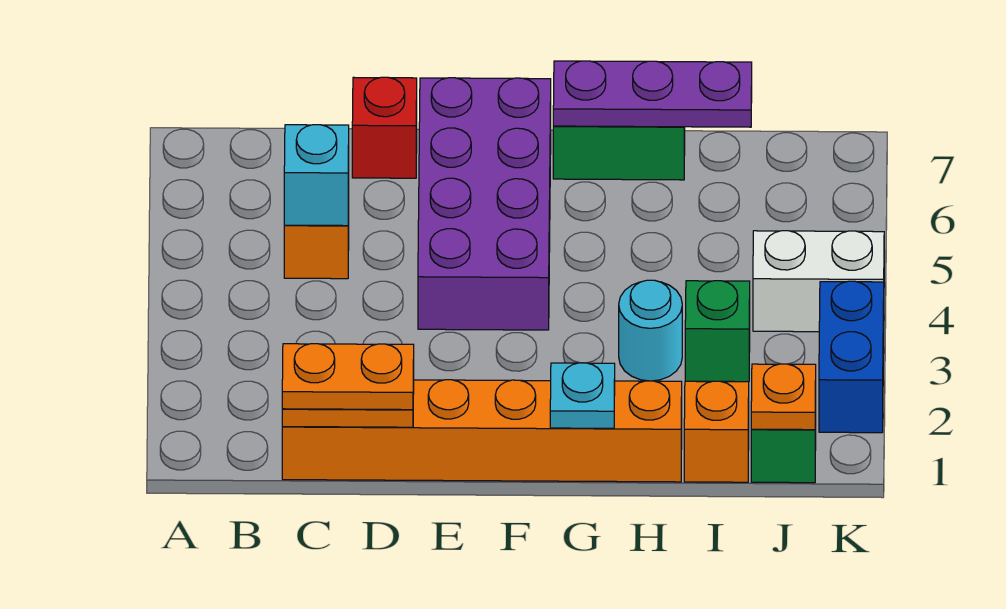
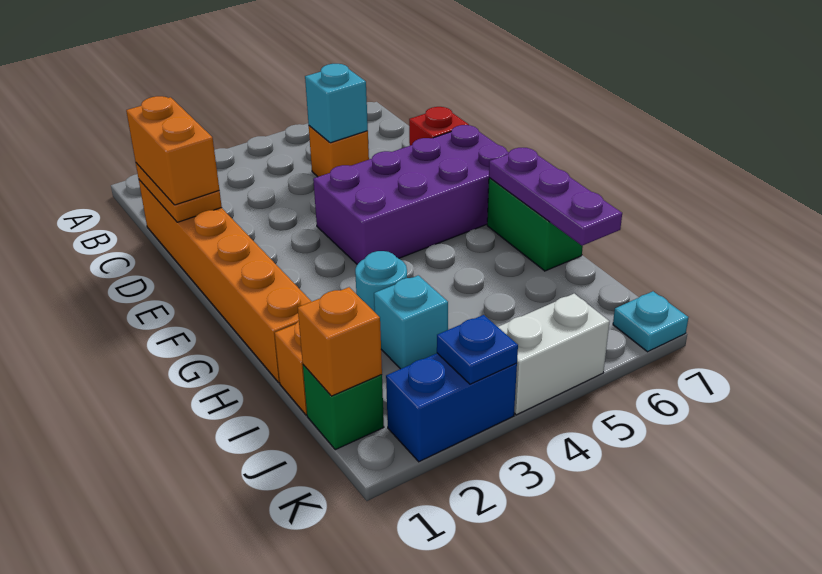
orange 1x2 plate [282,344,414,410] -> orange 1x2 brick [126,96,219,205]
cyan 1x1 plate [550,363,615,428] -> cyan 1x1 plate moved to [613,291,688,352]
green 1x1 brick [685,281,750,382] -> cyan 1x1 brick [374,275,448,369]
orange 1x1 plate [751,364,816,430] -> orange 1x1 brick [298,287,382,396]
white 1x2 brick [753,231,884,332] -> white 1x2 brick turned to [498,294,610,415]
none -> blue 1x1 plate [437,315,518,384]

